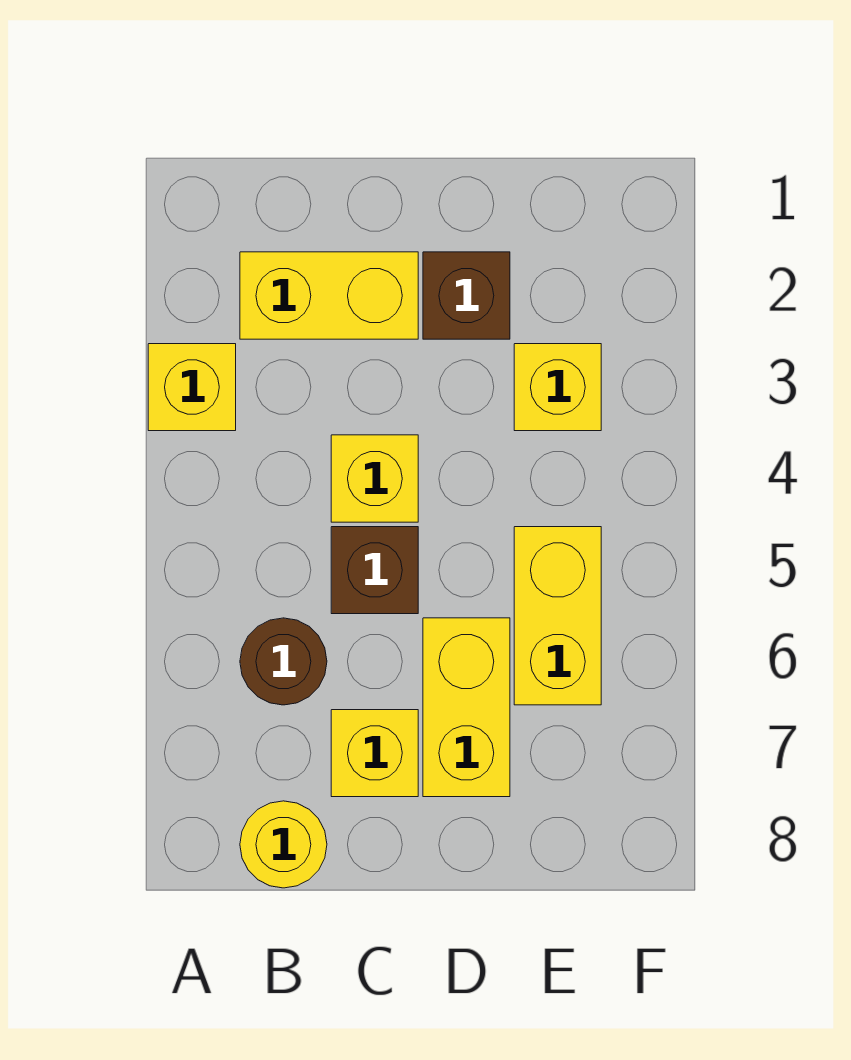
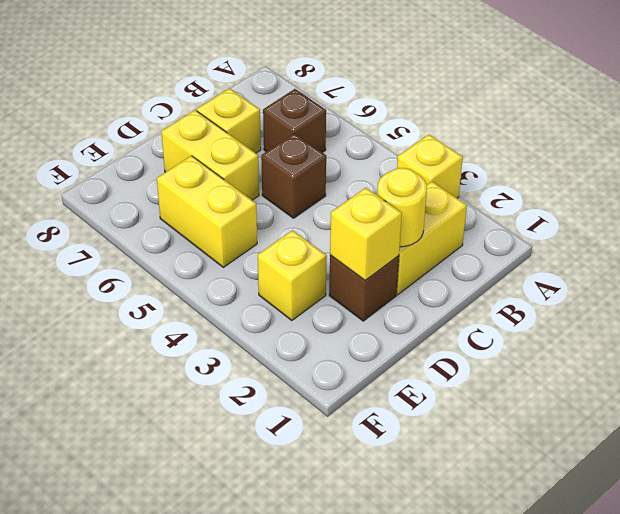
brown 1x1 round brick [240,618,327,705] -> brown 1x1 brick [263,89,326,153]
yellow 1x1 round brick [240,801,327,888] -> yellow 1x1 round brick moved to [377,168,427,247]
yellow 1x1 brick [331,435,418,522] -> yellow 1x1 brick moved to [330,188,402,280]

